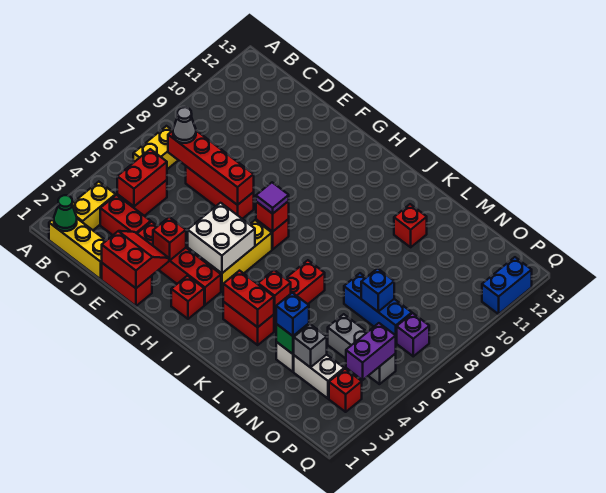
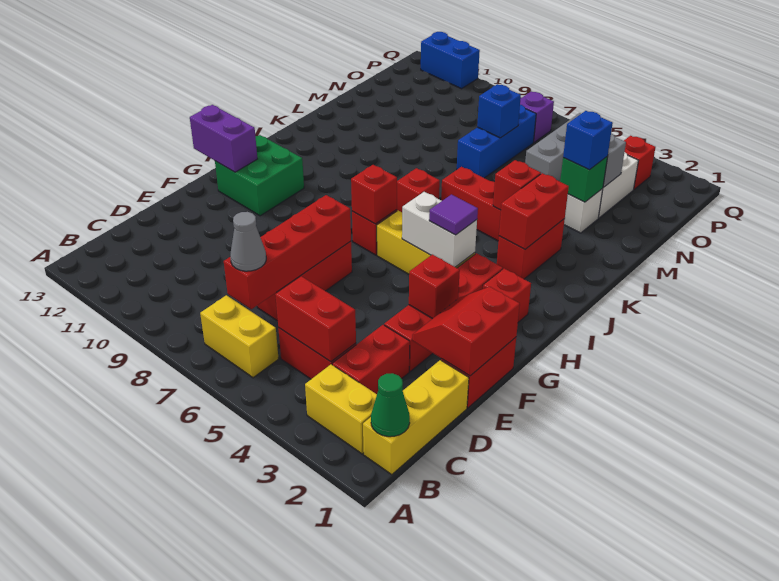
white 2x2 brick [188,203,255,273] -> white 1x2 brick [402,192,477,267]
none -> green 2x2 brick [215,135,304,216]
purple 1x1 tile [256,182,289,214] -> purple 1x1 tile moved to [429,195,478,235]
red 1x1 brick [394,204,427,247] -> red 1x1 brick moved to [397,168,440,212]
purple 1x2 brick [346,323,396,380] -> purple 1x2 brick moved to [190,105,257,172]

